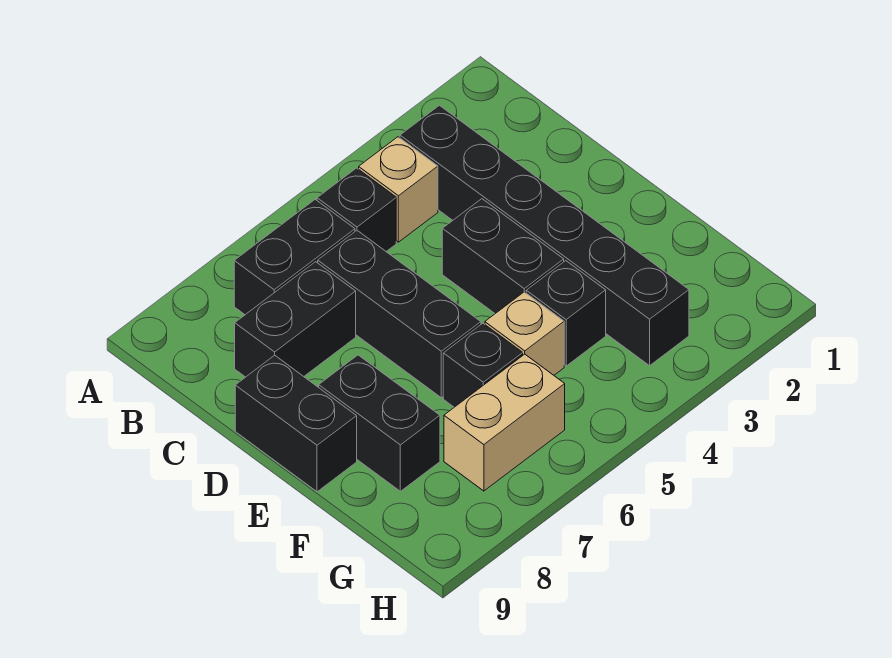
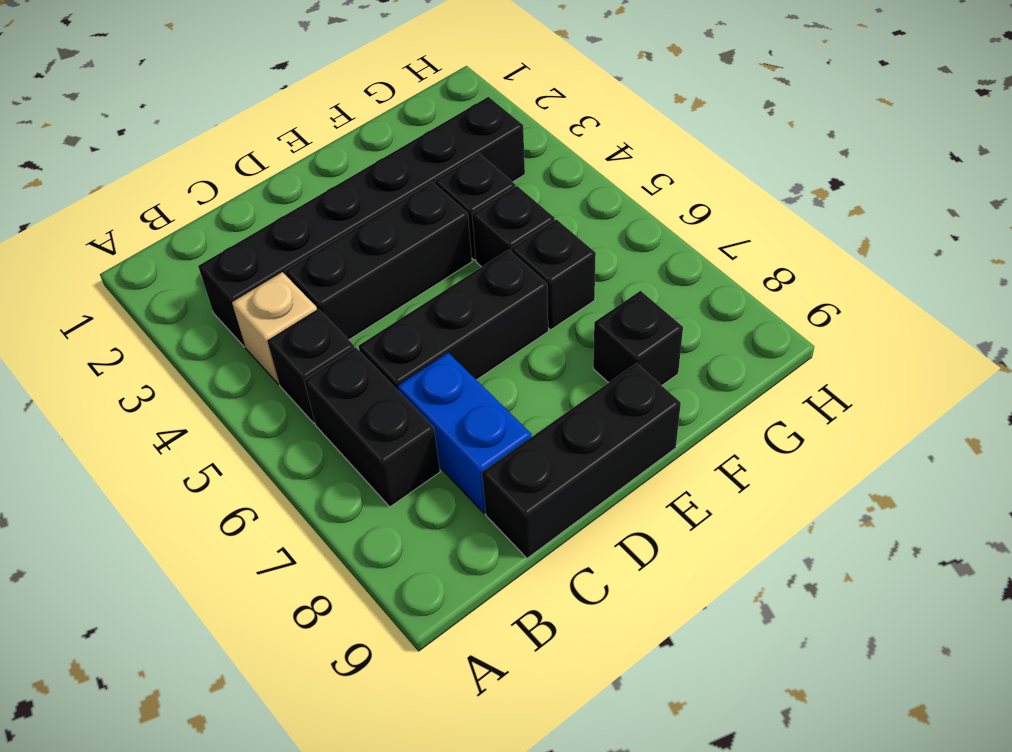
black 1x2 brick [235,262,356,377] -> blue 1x2 brick [398,353,531,513]
black 1x2 brick [442,199,564,314] -> black 1x3 brick [285,182,472,340]
black 1x2 brick [235,355,357,492] -> black 1x3 brick [482,363,681,558]
black 1x2 brick [319,355,440,491] -> black 1x1 brick [593,291,683,385]
tan 1x1 brick [485,292,564,375] -> black 1x1 brick [472,186,555,267]
tan 1x2 brick [444,354,565,491] -> none

